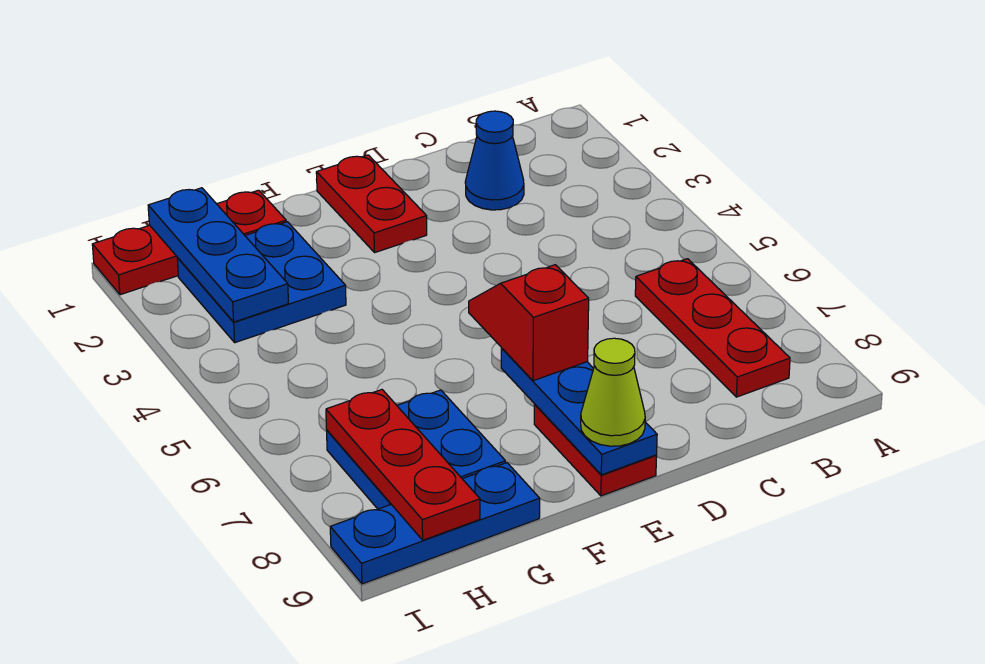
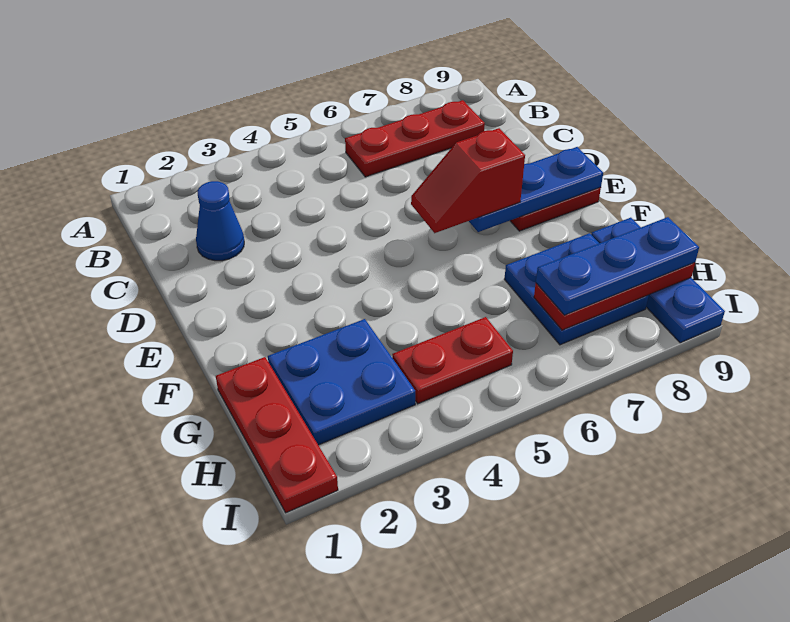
red 1x2 plate [317,155,427,253] -> red 1x2 plate moved to [392,317,513,404]
lime 1x1 cone [581,338,645,446] -> none
blue 1x3 plate [148,188,289,322] -> blue 1x3 plate moved to [536,217,699,315]

